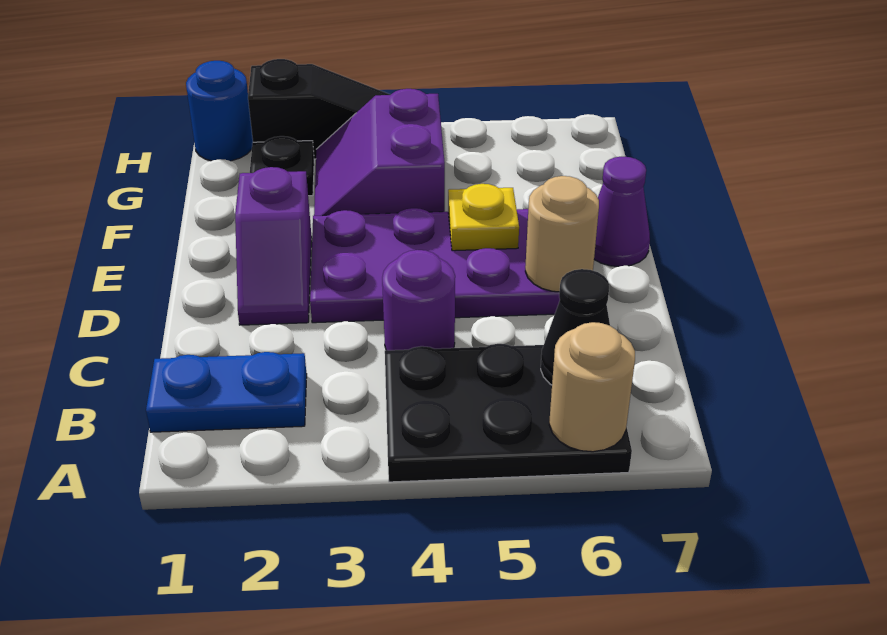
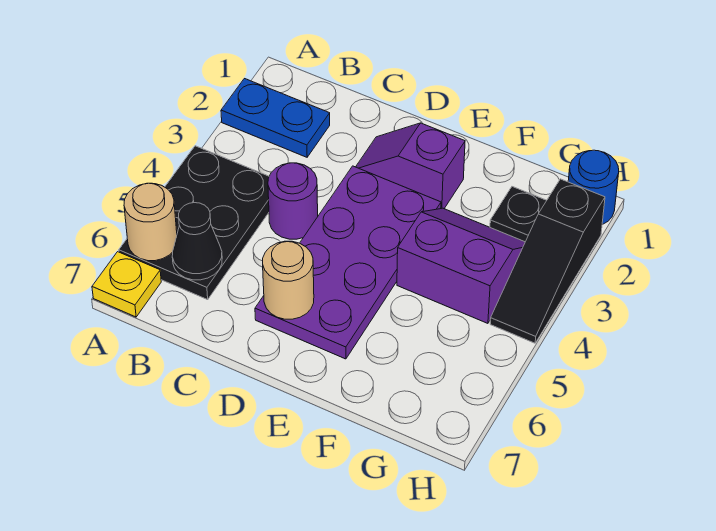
blue 1x2 plate [146,352,307,432] -> blue 1x2 plate turned to [221,79,330,157]
yellow 1x1 plate [448,184,519,251] -> yellow 1x1 plate moved to [92,252,161,317]
purple 1x1 cone [594,157,650,266] -> none

